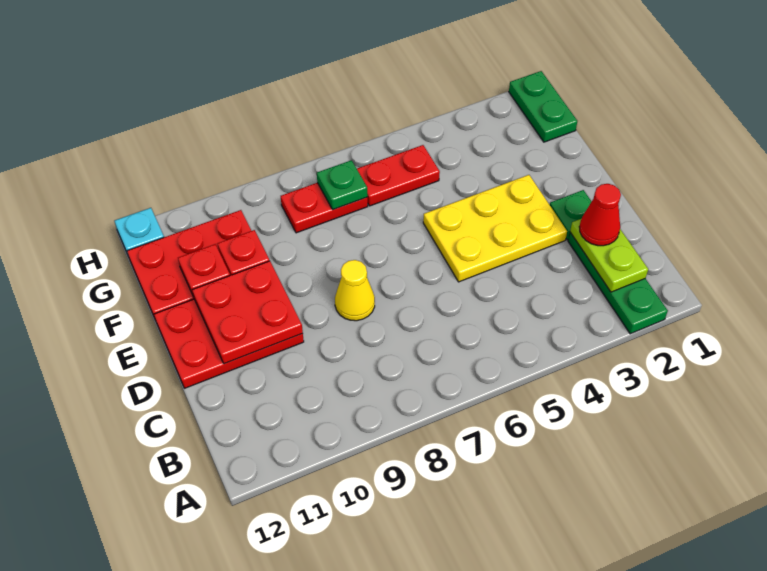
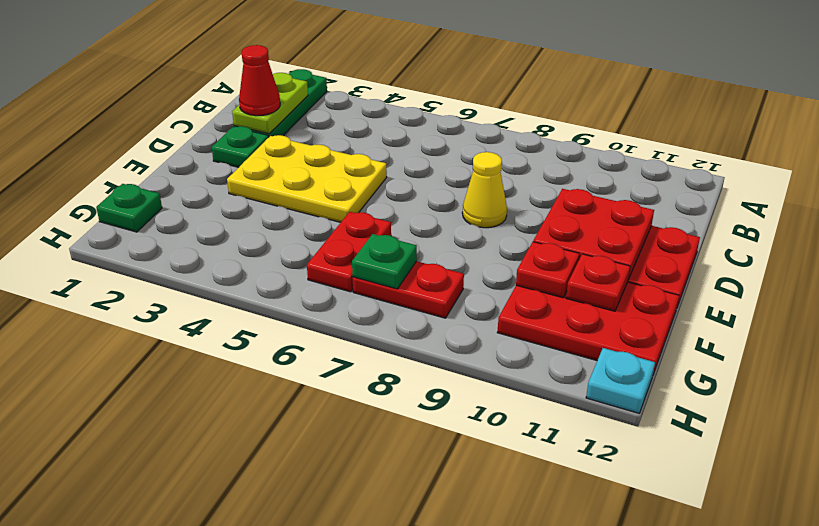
green 1x2 plate [509,71,577,142] -> green 1x1 plate [96,184,162,232]
red 1x2 plate [357,145,440,206] -> red 1x2 plate turned to [307,212,391,292]

